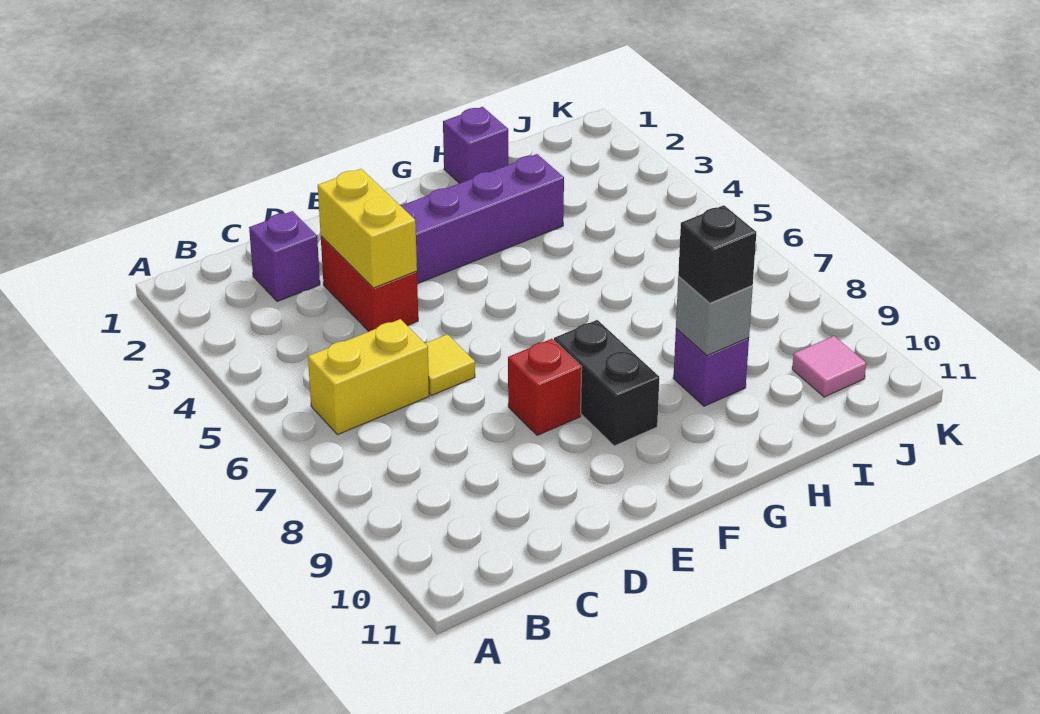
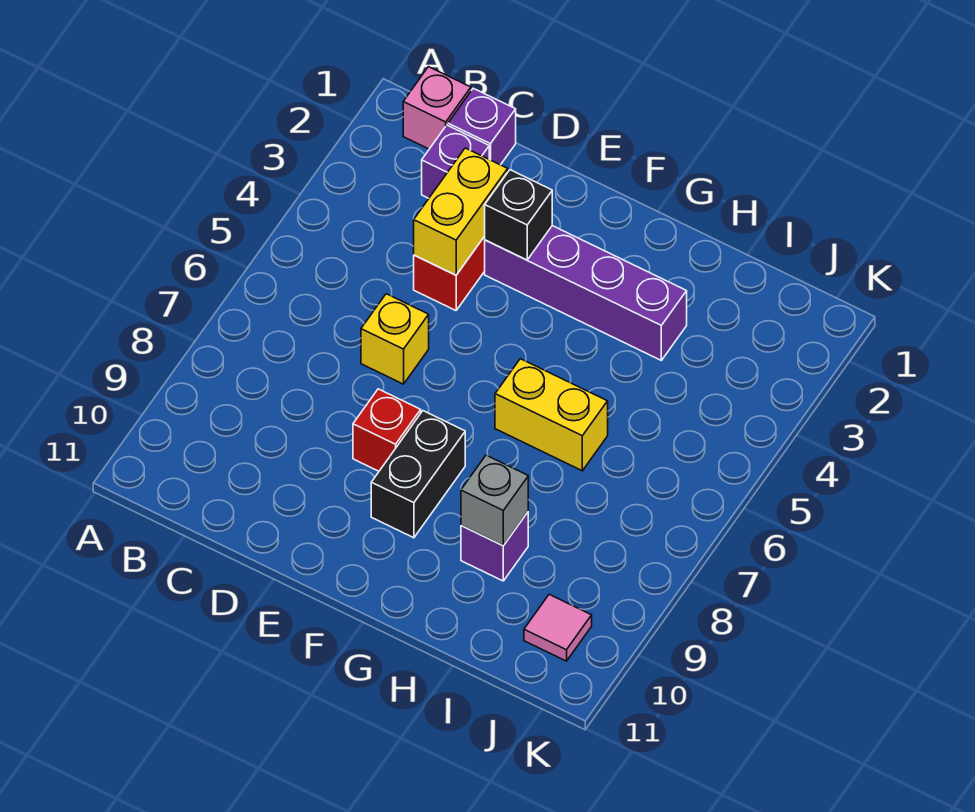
none -> pink 1x1 brick [403,67,471,149]
yellow 1x2 brick [308,319,429,435] -> yellow 1x2 brick moved to [495,359,608,471]
yellow 1x1 tile [425,334,475,395] -> yellow 1x1 brick [361,294,429,384]
purple 1x1 brick [443,107,508,183] -> purple 1x1 brick moved to [448,88,516,165]
black 1x1 brick [678,205,756,303] -> black 1x1 brick moved to [485,170,552,260]

